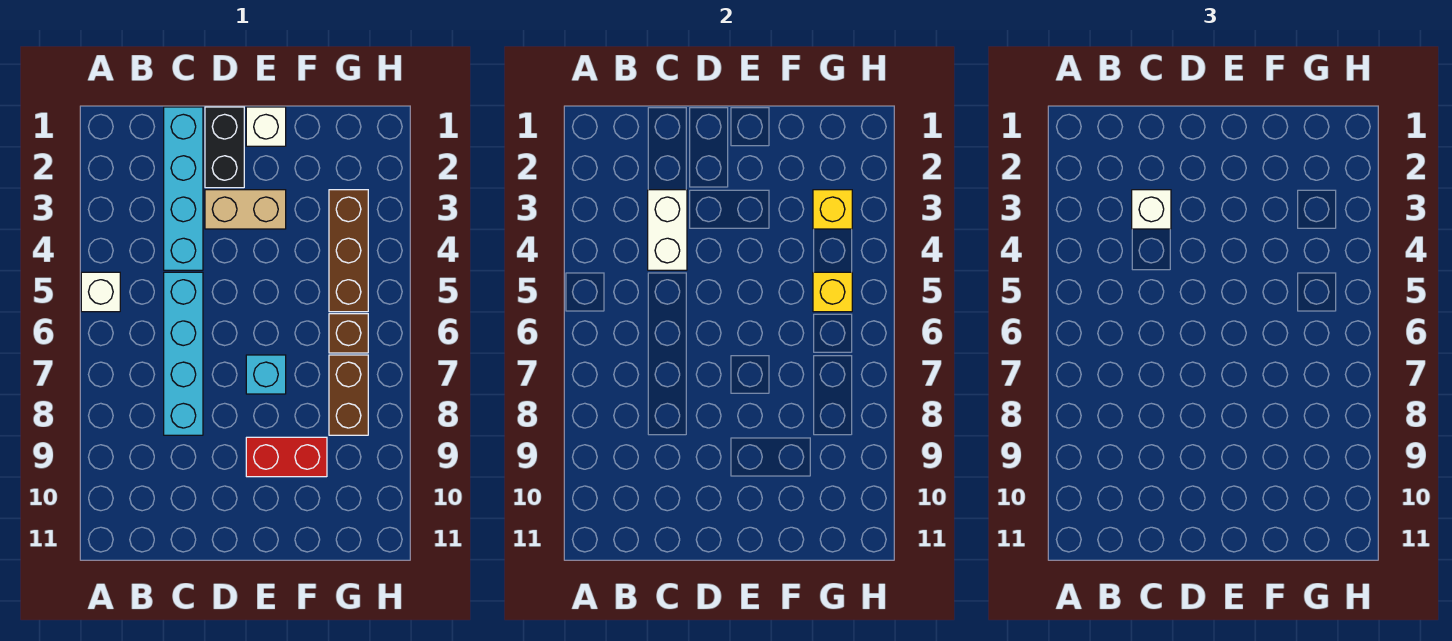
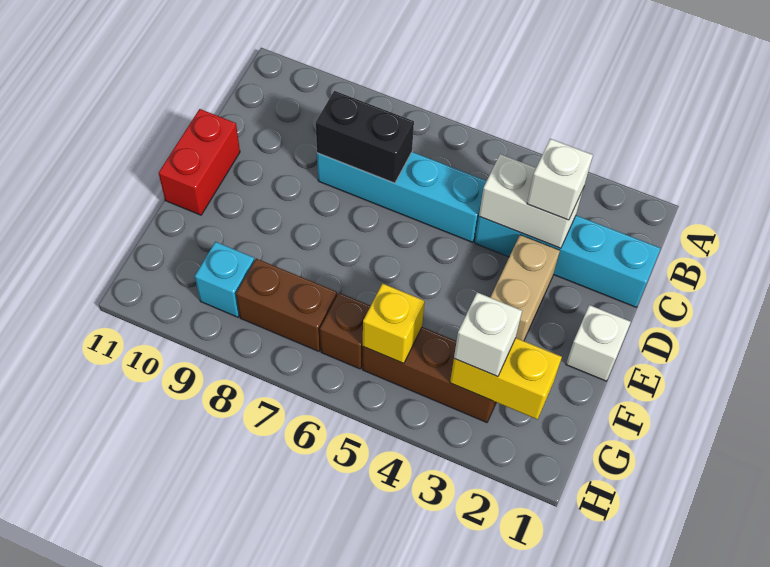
white 1x1 brick [81,272,120,312] -> white 1x1 brick moved to [454,292,522,377]
black 1x2 brick [205,107,244,188] -> black 1x2 brick moved to [316,91,414,183]
cyan 1x1 brick [246,355,286,394] -> cyan 1x1 brick moved to [195,242,255,317]
red 1x2 brick [246,437,327,477] -> red 1x2 brick moved to [159,109,240,215]
yellow 1x1 brick [813,190,852,229] -> yellow 1x2 brick [450,338,562,419]

